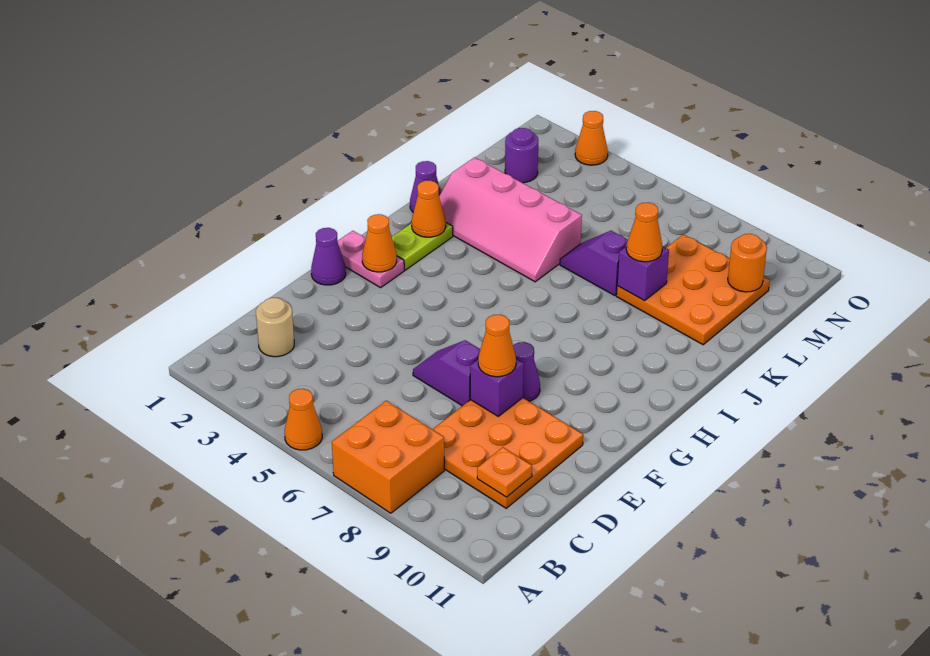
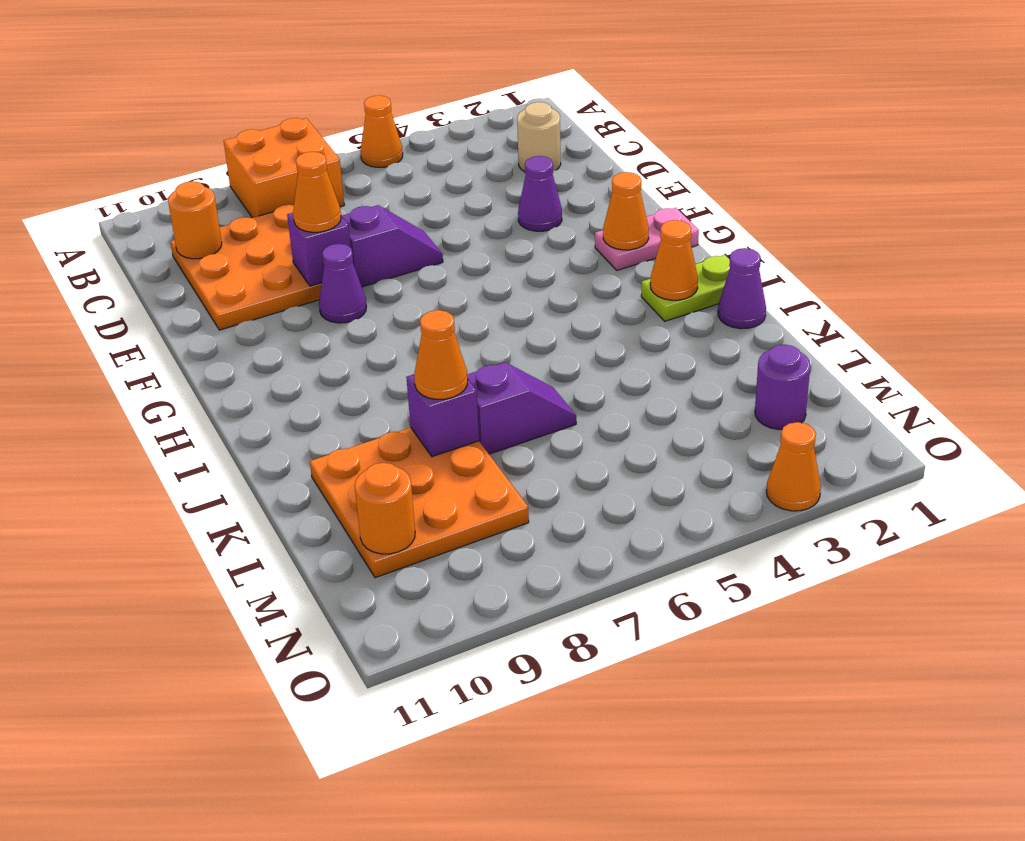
orange 1x1 plate [477,447,532,497] -> orange 1x1 round brick [168,181,222,259]
purple 1x1 cone [311,228,346,285] -> purple 1x1 cone moved to [518,156,562,231]
lime 1x2 plate [392,223,453,270] -> lime 1x2 plate turned to [641,255,730,321]
pink 2x4 slope [439,157,582,282] -> none

